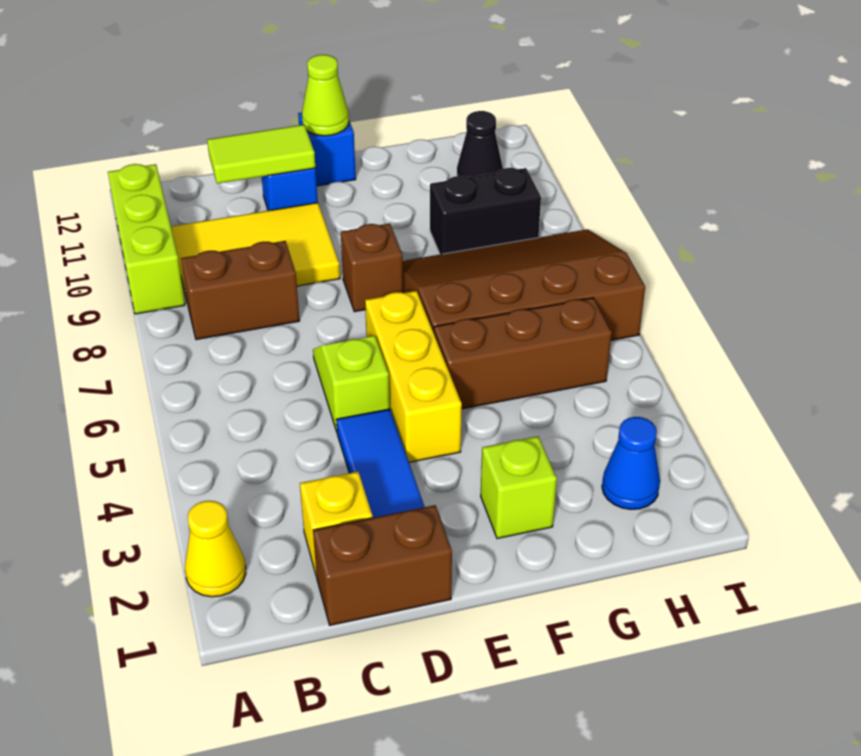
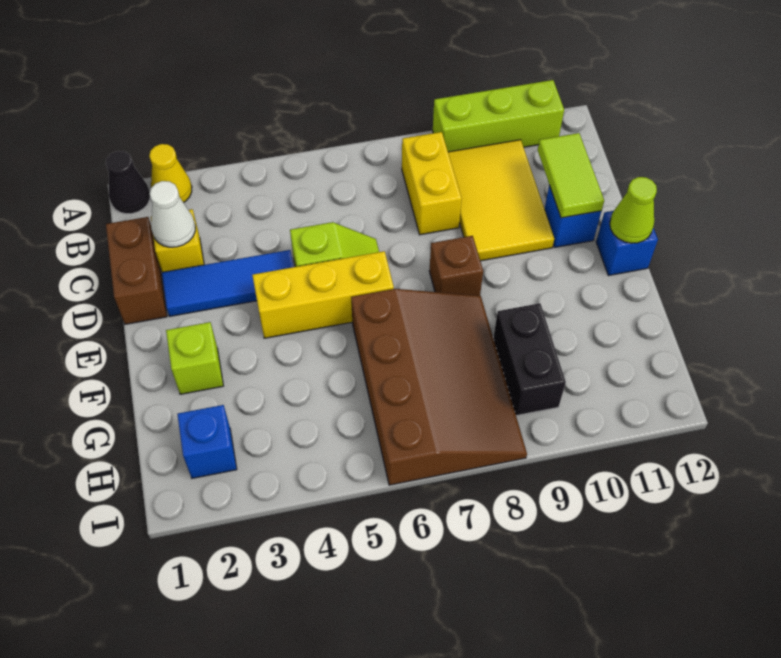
brown 1x2 brick [181,241,300,340] -> yellow 1x2 brick [402,132,462,235]
none -> white 1x1 cone [150,181,195,247]
brown 1x3 brick [434,298,612,409] -> none
blue 1x1 cone [602,417,660,509] -> blue 1x1 brick [177,405,237,478]
black 1x1 cone [457,111,503,177] -> black 1x1 cone moved to [106,151,150,214]

